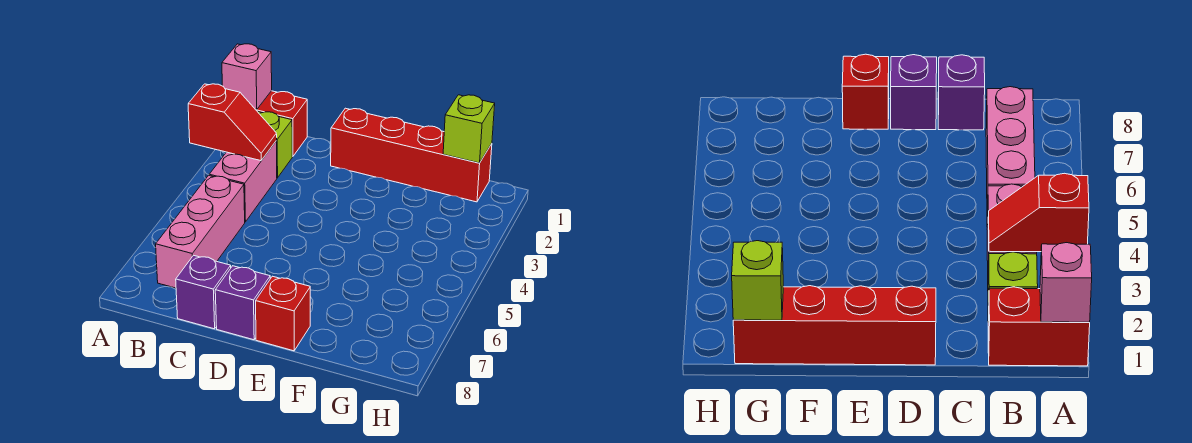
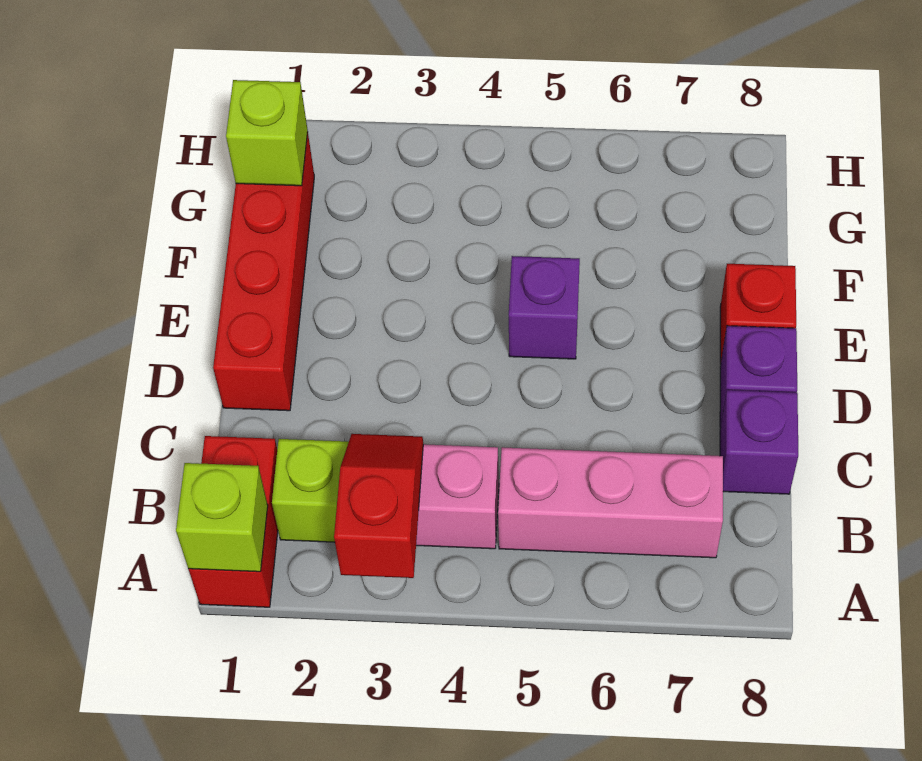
pink 1x1 brick [222,44,272,110] -> lime 1x1 brick [176,463,268,572]
none -> purple 1x1 brick [509,256,580,359]

